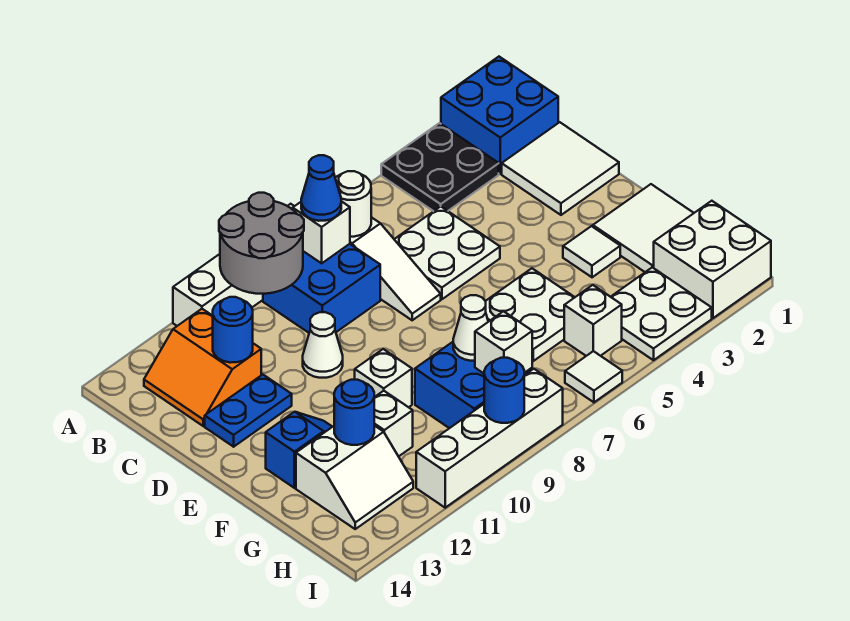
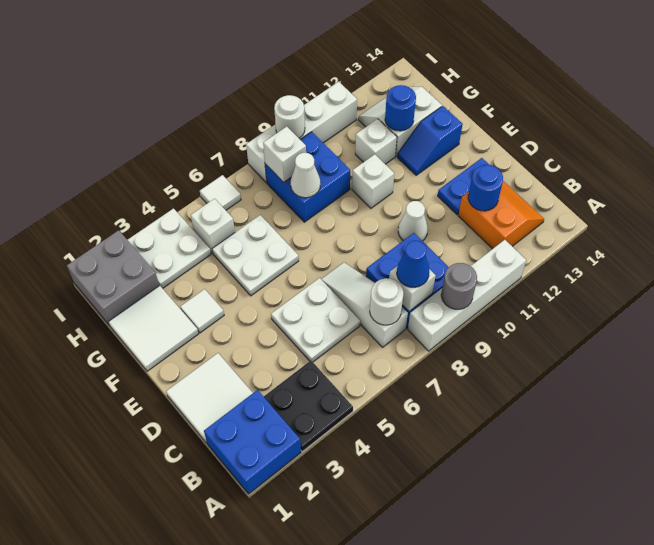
grey 2x2 round brick [219,193,304,294] -> grey 1x1 round brick [441,263,477,309]
white 2x2 brick [654,201,771,318] -> grey 2x2 brick [67,230,159,326]
blue 1x1 round brick [484,358,524,423] -> white 1x1 round brick [274,95,305,138]

